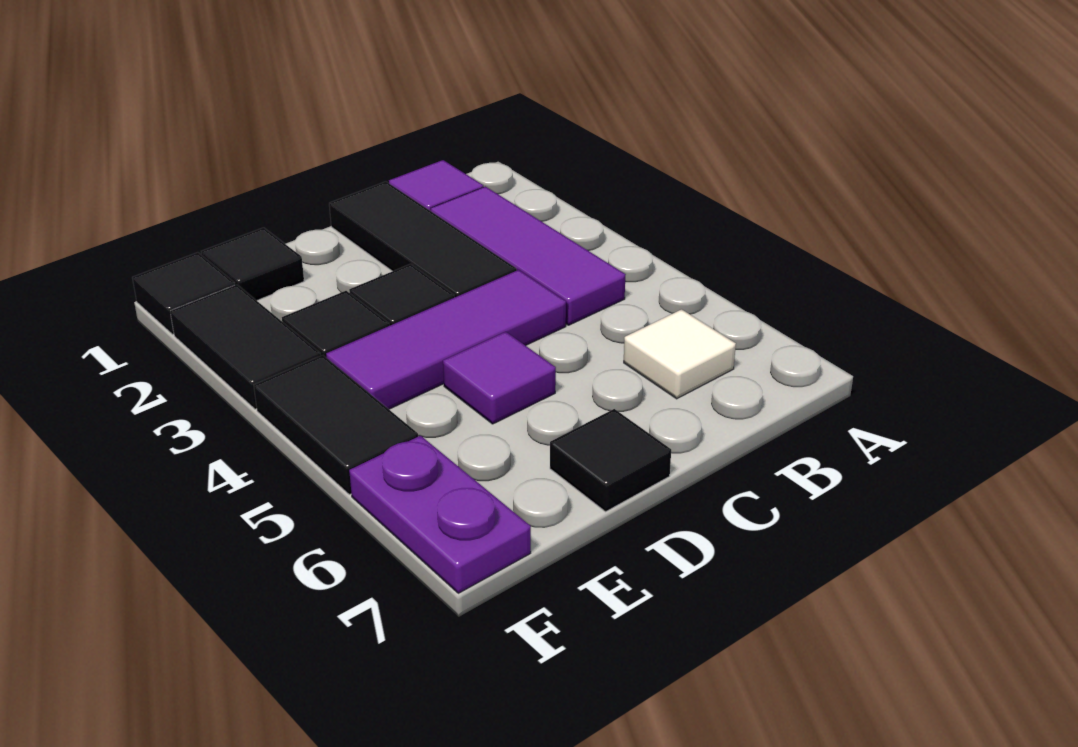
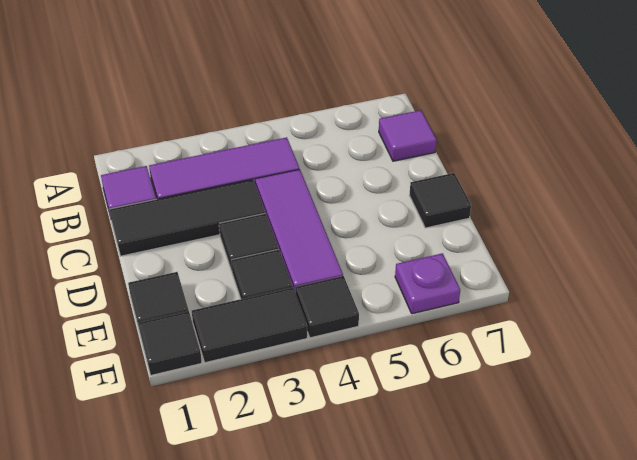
white 1x1 tile [624,309,736,399] -> none
purple 1x1 tile [443,332,556,424] -> purple 1x1 tile moved to [379,110,437,161]
black 1x2 tile [254,355,418,495] -> black 1x1 tile [295,276,359,338]
purple 1x2 plate [349,436,531,593] -> purple 1x1 plate [395,253,460,314]

